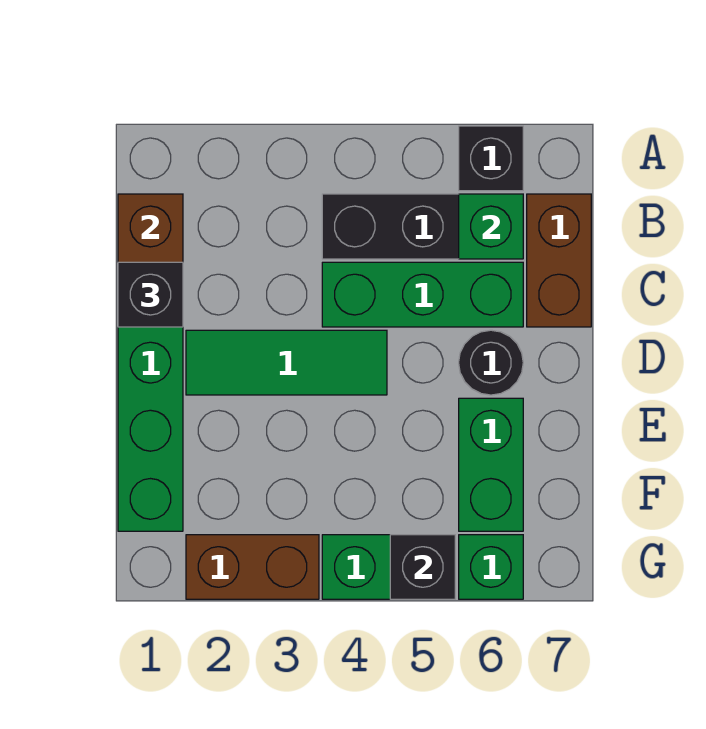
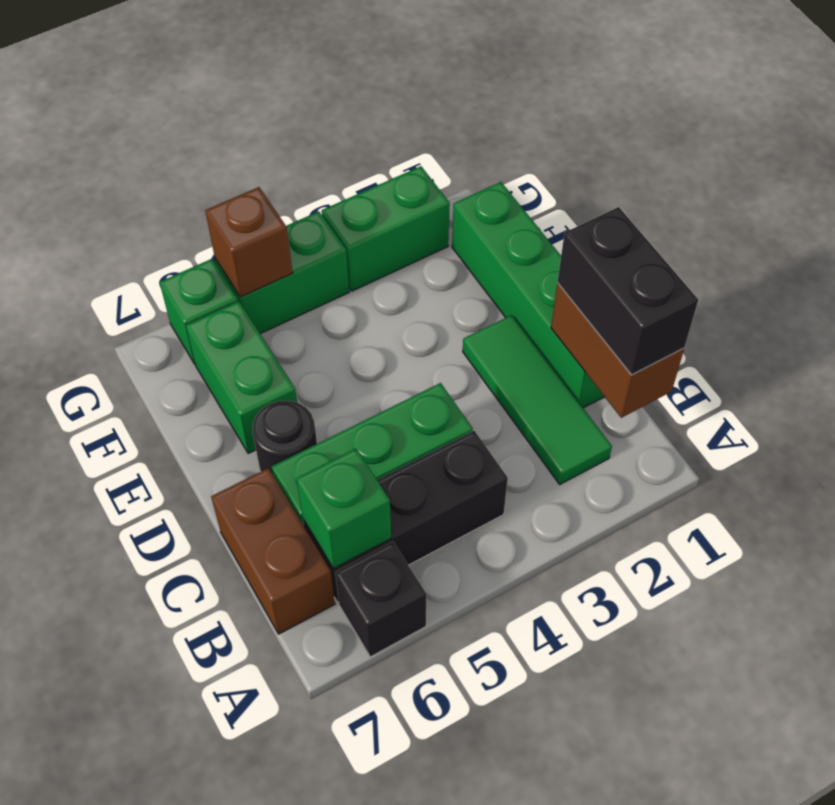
black 1x1 brick [118,262,183,327] -> black 1x2 brick [558,207,698,375]
green 1x3 tile [186,330,387,395] -> green 1x3 tile turned to [463,315,612,484]
brown 1x2 brick [186,535,319,599] -> green 1x2 brick [322,166,450,291]
black 1x1 brick [390,535,455,599] -> brown 1x1 brick [205,187,292,297]

